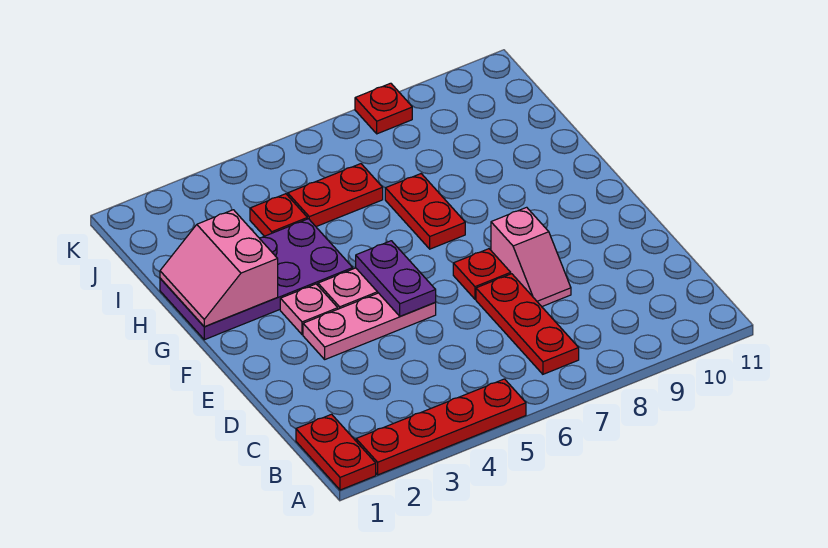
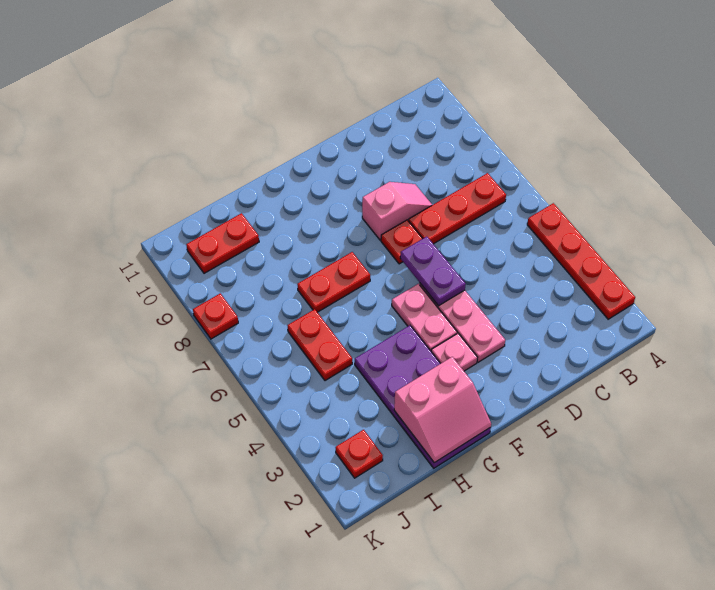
red 1x2 plate [296,414,376,490] -> red 1x2 plate moved to [186,213,259,273]
purple 1x2 plate [356,241,436,316] -> purple 1x2 plate turned to [400,237,466,306]
red 1x1 plate [250,194,307,236] -> red 1x1 plate moved to [335,430,383,478]

